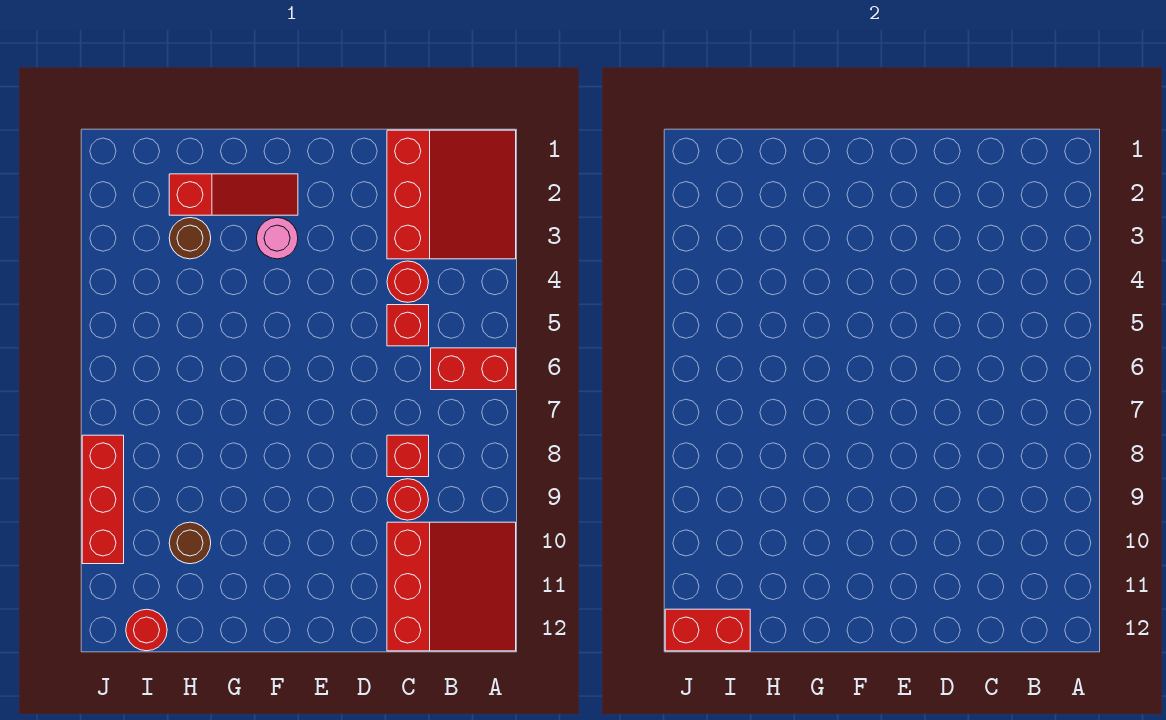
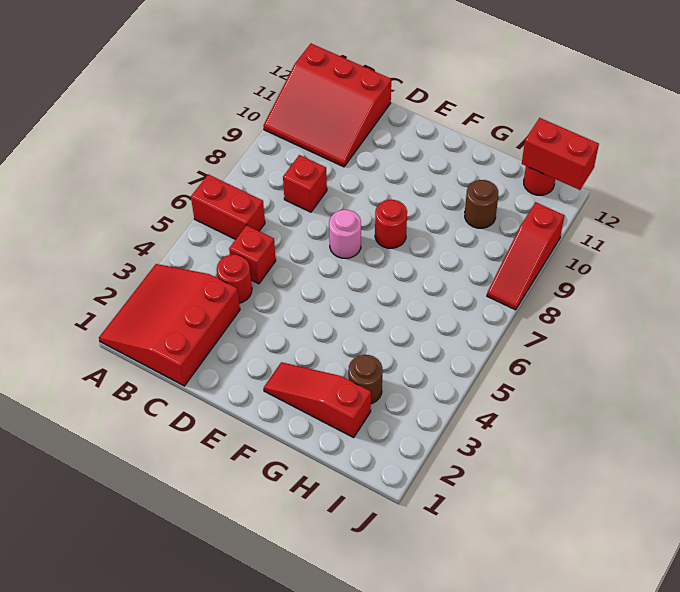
red 3x3 slope [387,522,516,651] -> red 3x3 slope turned to [264,44,391,167]
red 1x1 round brick [387,479,428,520] -> red 1x1 round brick moved to [375,200,407,248]
pink 1x1 round brick [256,218,298,259] -> pink 1x1 round brick moved to [329,210,361,258]
red 1x3 brick [82,435,124,564] -> red 1x3 slope [487,203,564,310]

